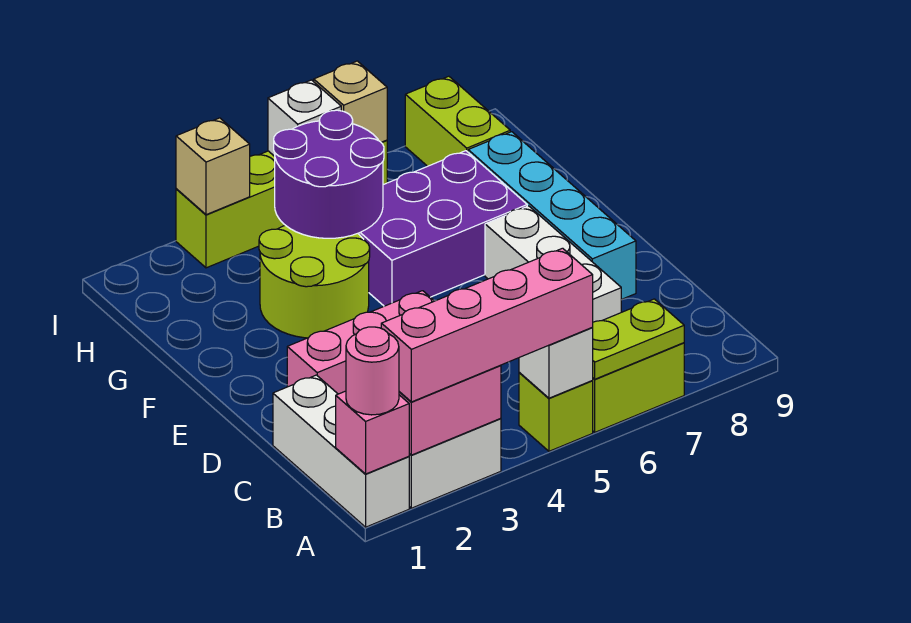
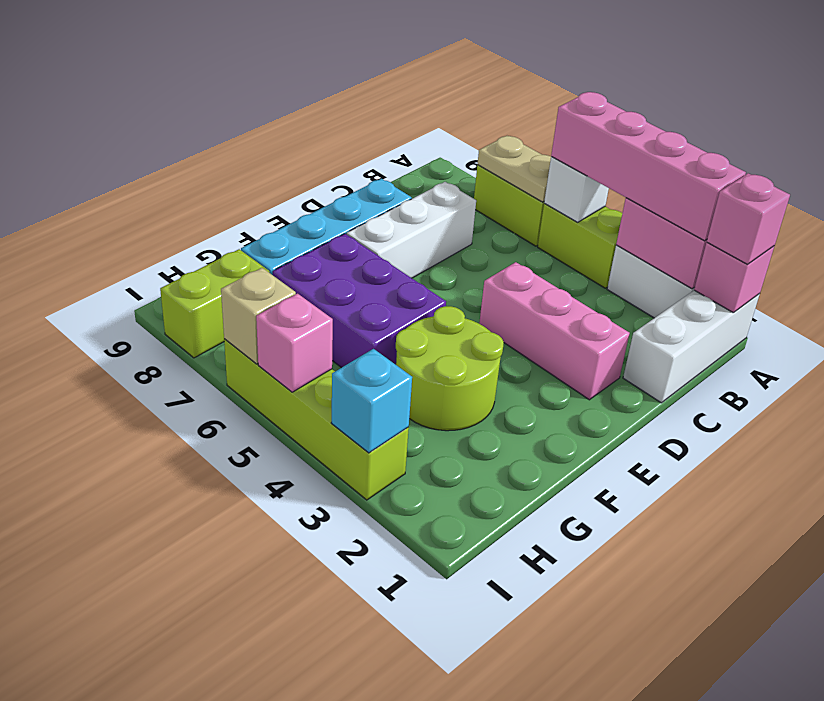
pink 1x1 round brick [346,327,399,415] -> pink 1x1 brick [707,173,790,264]
lime 1x1 brick [519,373,593,451] -> lime 1x2 brick [538,204,622,288]
lime 1x2 plate [592,299,684,379] -> tan 1x2 plate [477,136,551,202]
purple 2x2 round brick [274,110,384,238] -> none
tan 1x1 brick [176,118,250,215] -> cyan 1x1 brick [331,349,412,453]
white 1x1 brick [268,80,341,156] -> pink 1x1 brick [256,294,333,392]

